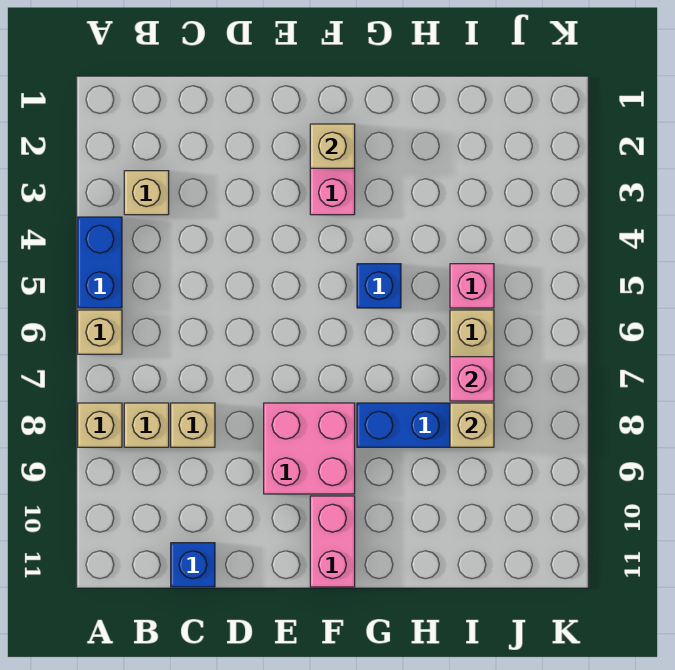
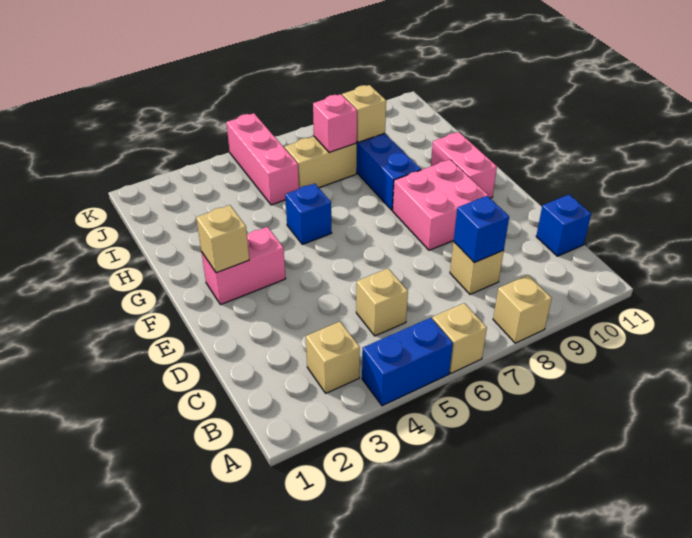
tan 1x1 brick [124,403,169,447] -> tan 1x1 brick moved to [356,268,408,336]
none -> blue 1x1 brick [454,196,509,263]
pink 1x2 brick [310,496,355,587] -> pink 1x2 brick turned to [431,132,497,198]
pink 1x1 brick [450,264,494,308] -> pink 1x3 brick [226,113,299,205]

